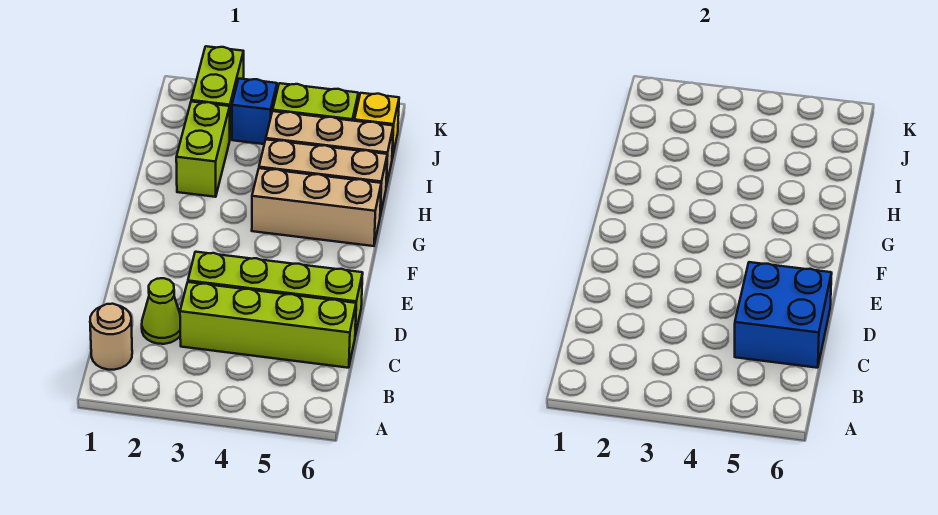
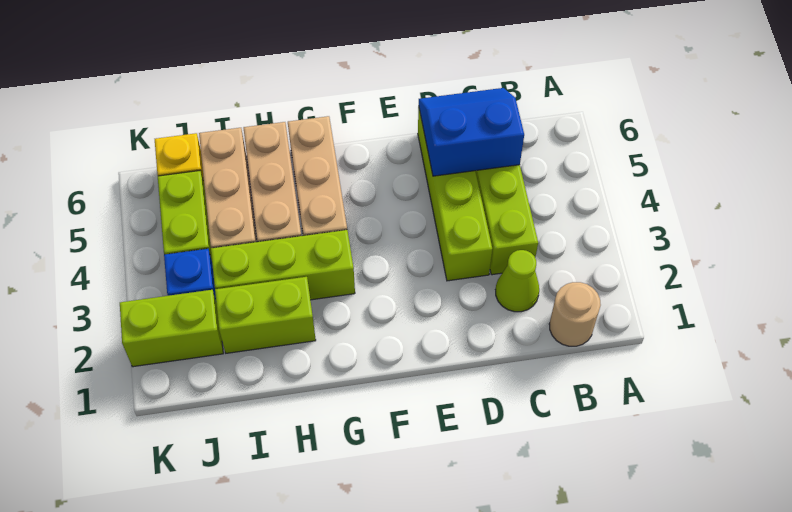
blue 2x2 brick [735,262,832,368] -> blue 2x2 slope [419,88,524,176]
none -> lime 1x3 brick [211,230,355,300]

